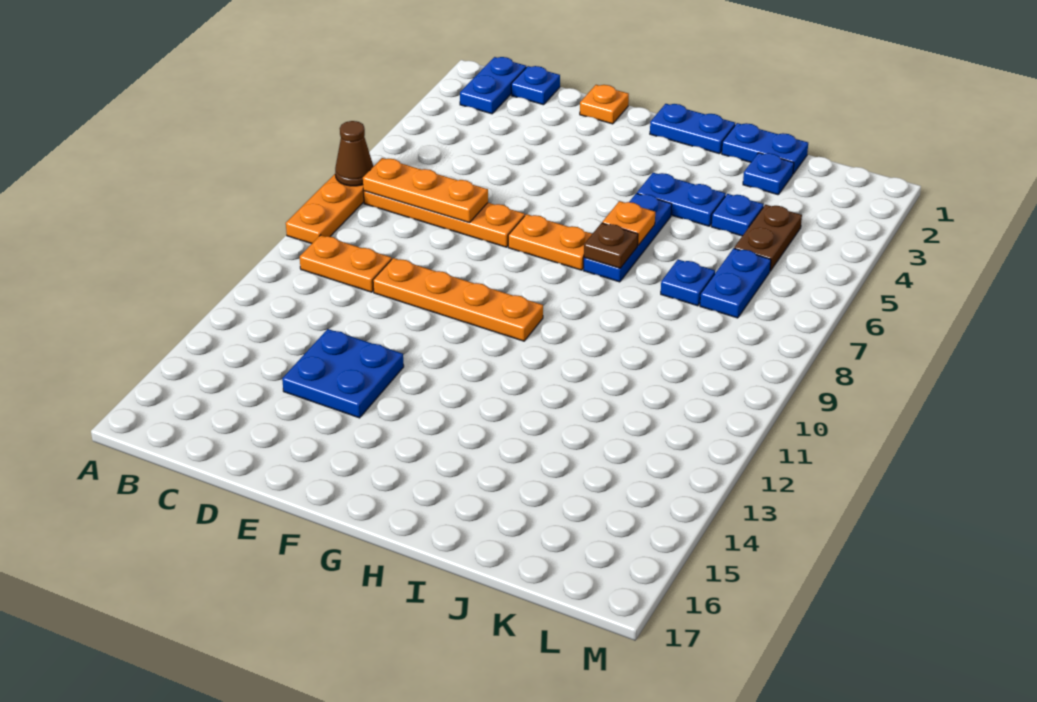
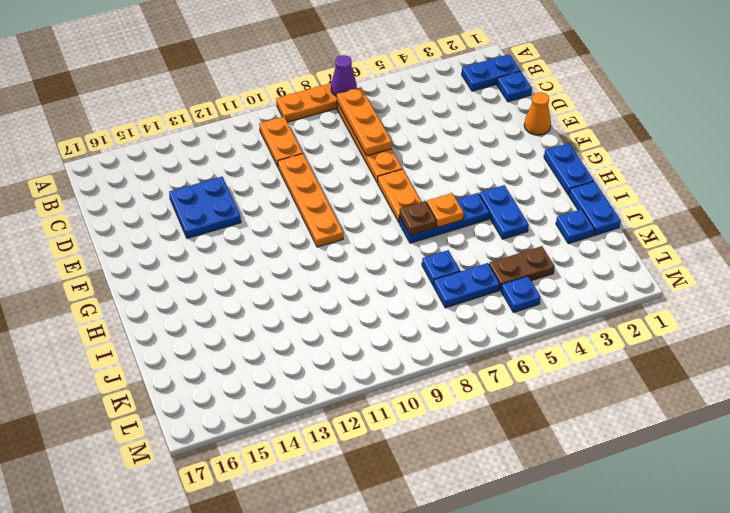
brown 1x1 cone [335,121,374,186] -> purple 1x1 cone [331,55,357,96]
orange 1x1 plate [580,85,629,124] -> orange 1x1 cone [524,92,551,135]
blue 1x1 plate [711,194,763,236] -> blue 1x1 plate moved to [501,276,541,312]

